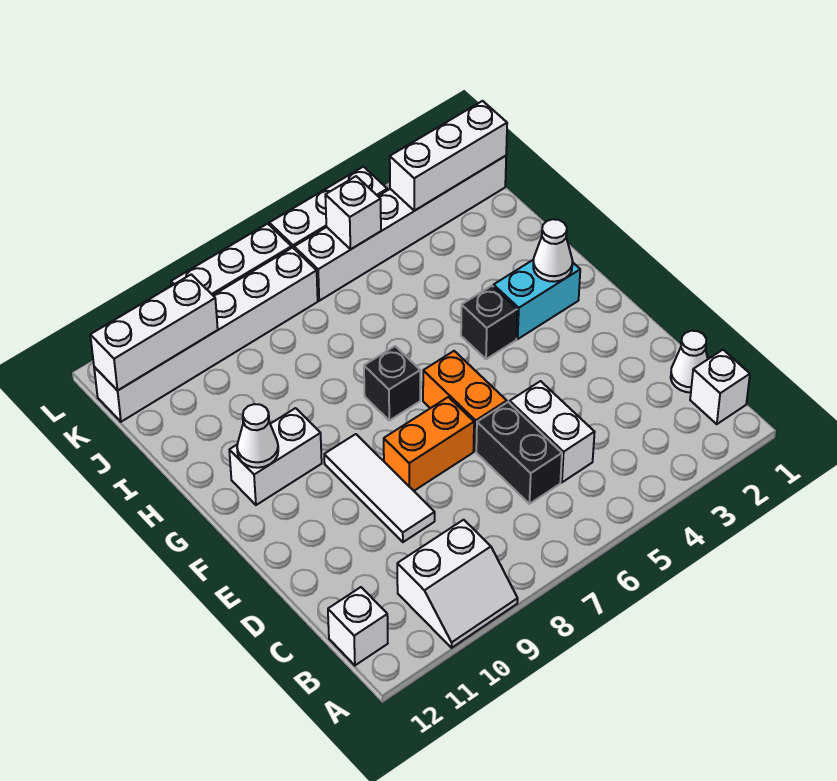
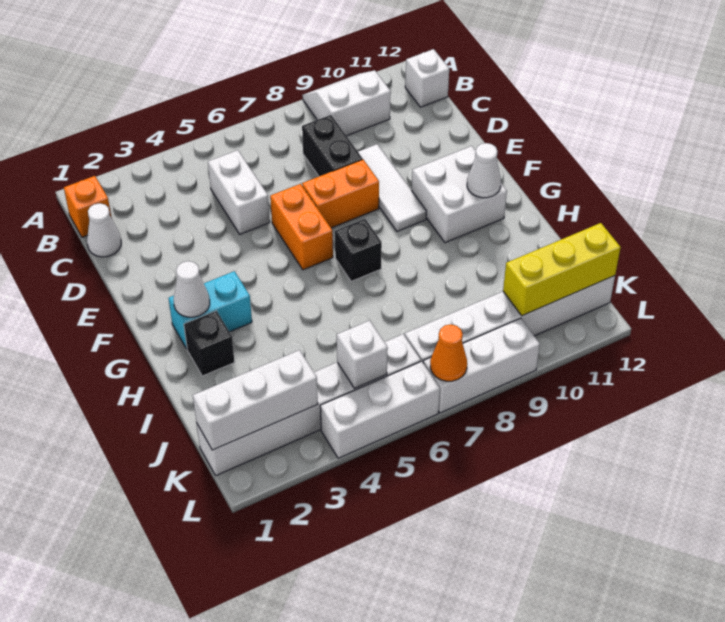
white 1x1 brick [690,350,750,424] -> orange 1x1 brick [64,176,112,237]
black 1x2 brick [476,402,562,504] -> black 1x2 brick moved to [302,115,363,176]
black 1x1 brick [461,286,517,359] -> black 1x1 brick moved to [184,311,235,376]
white 1x2 brick [229,408,322,505] -> white 2x2 brick [412,146,507,243]
white 1x3 brick [90,274,218,390] -> yellow 1x3 brick [503,223,621,316]
none -> orange 1x1 cone [430,324,467,381]

